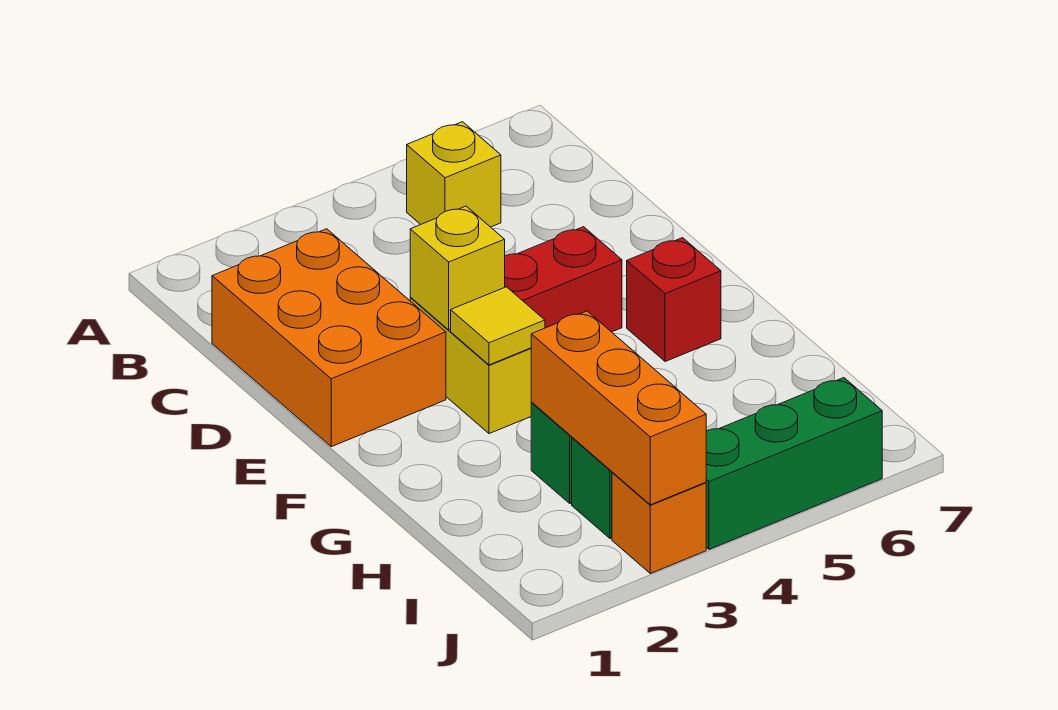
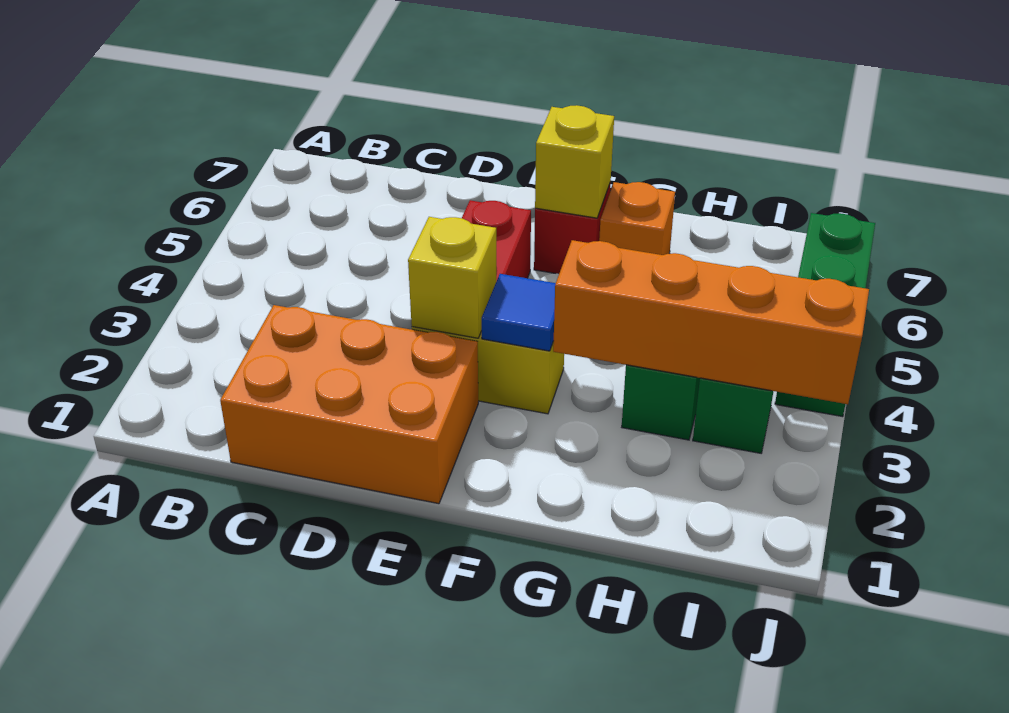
yellow 1x1 brick [407,122,501,227] -> yellow 1x1 brick moved to [535,105,614,218]
yellow 1x1 tile [451,287,545,365] -> blue 1x1 tile [482,274,556,351]
orange 1x3 brick [531,311,706,505] -> orange 1x4 brick [553,240,869,404]
orange 1x1 brick [612,472,706,573] -> orange 1x1 brick moved to [599,182,675,255]

